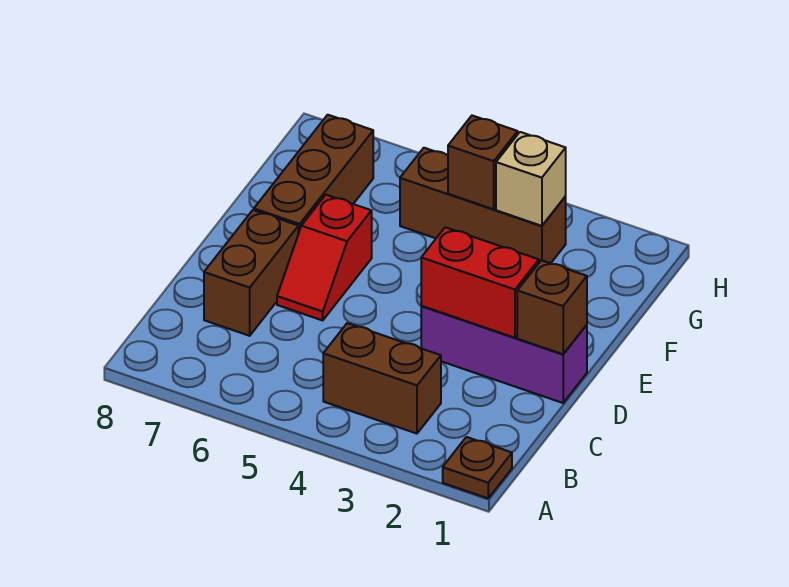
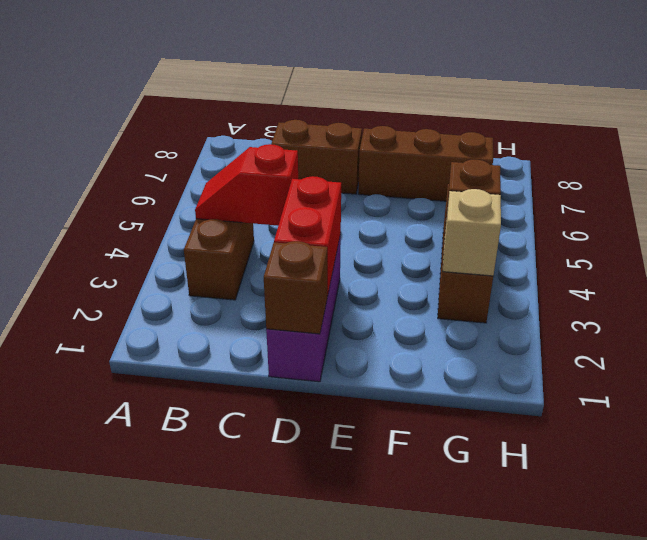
brown 1x1 plate [443,437,512,498] -> none
red 1x2 slope [277,195,372,320] -> red 1x2 slope moved to [195,144,298,226]

